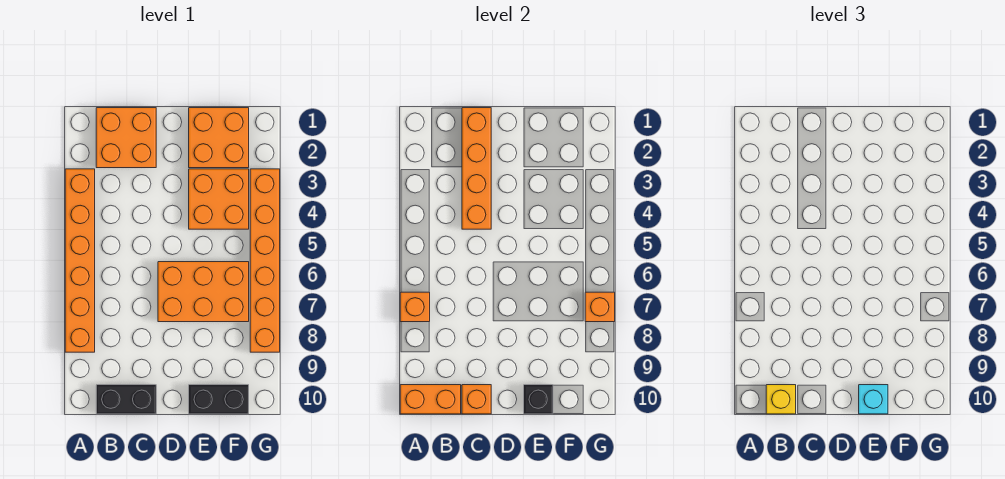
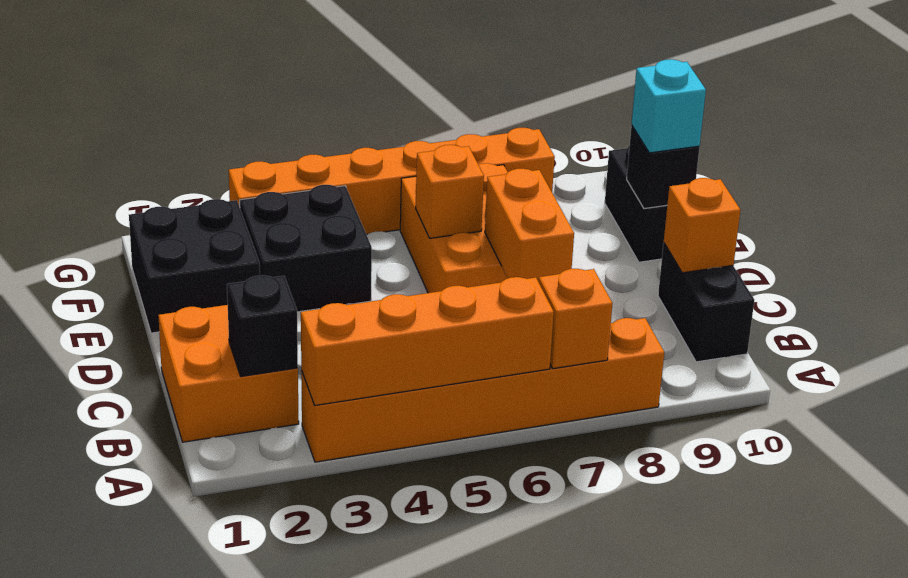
orange 1x2 brick [400,385,461,414] -> orange 1x2 brick moved to [485,169,574,282]
none -> black 1x1 brick [227,275,298,377]
yellow 1x1 brick [766,385,796,414] -> none
orange 1x4 brick [462,108,491,229] -> orange 1x4 brick moved to [301,277,554,406]
orange 2x2 brick [189,108,249,168] -> black 2x2 brick [129,199,260,333]
orange 2x2 brick [189,169,249,229] -> black 2x2 brick [240,185,372,312]
orange 1x1 brick [585,292,615,322] -> orange 1x1 brick moved to [416,145,484,238]

